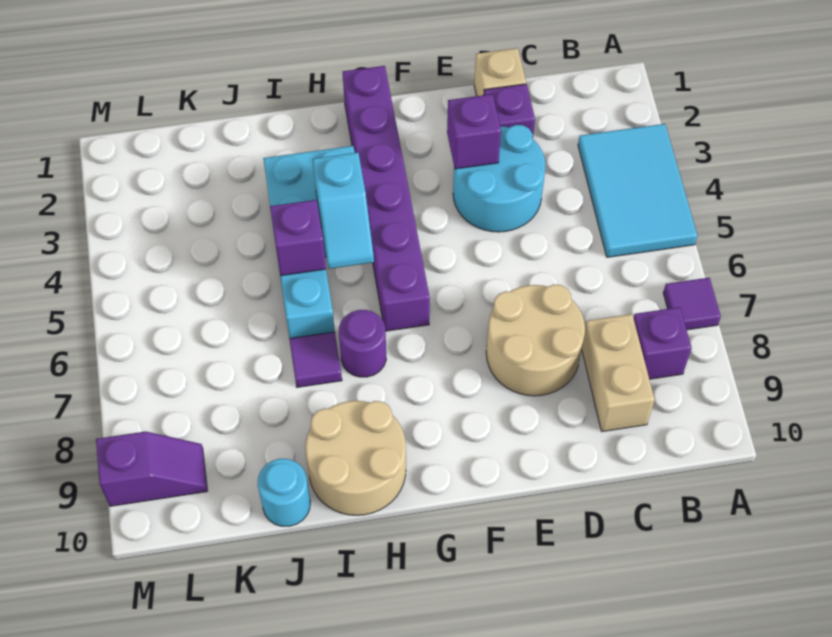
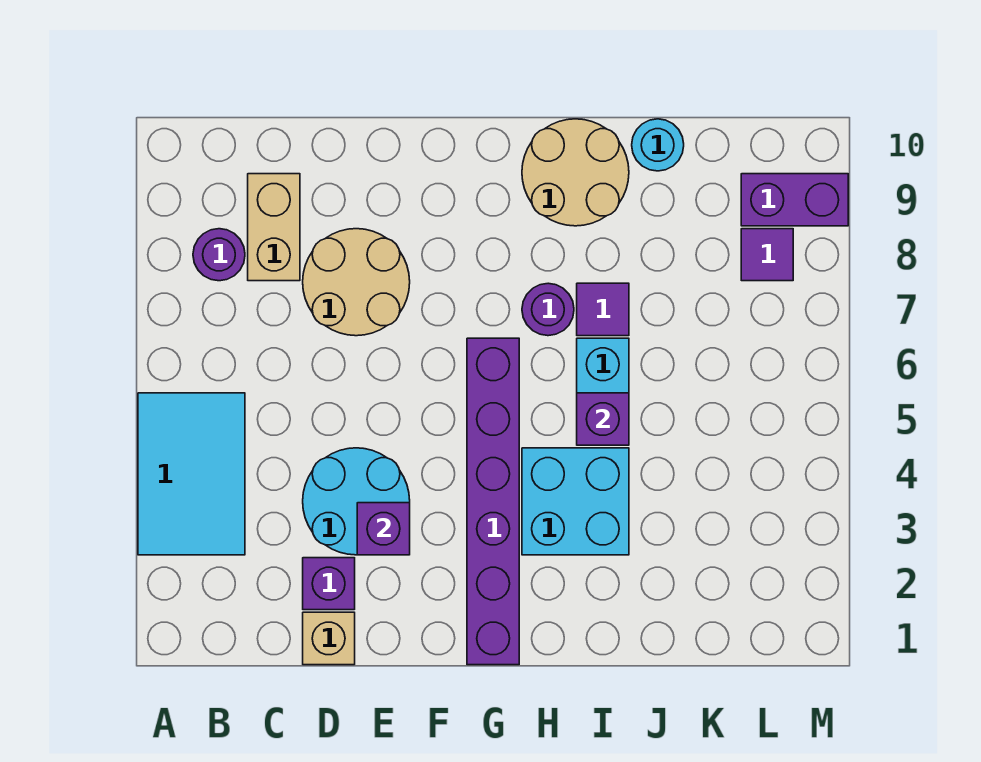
purple 1x1 tile [663,278,721,330] -> purple 1x1 tile moved to [741,229,793,281]
purple 1x1 brick [634,307,691,379] -> purple 1x1 round brick [193,229,245,281]
cyan 1x2 slope [313,153,374,269] -> none
purple 1x2 slope [96,431,207,506] -> purple 1x2 brick [741,174,848,226]

